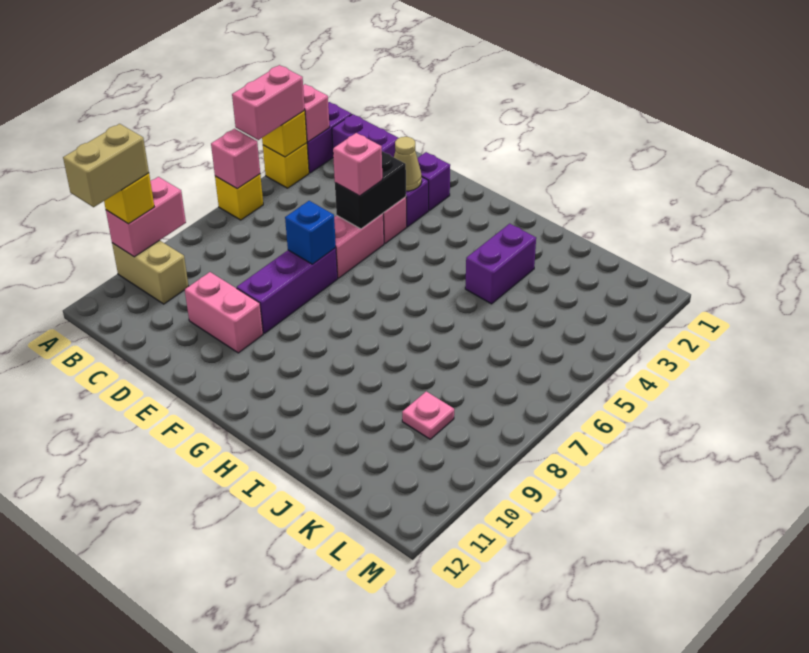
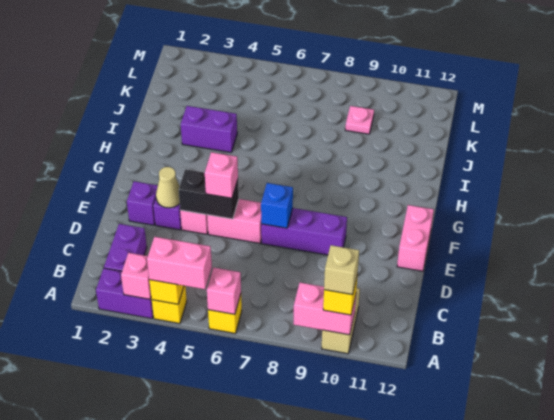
tan 1x2 brick [63,124,149,207] -> tan 1x1 brick [324,245,359,295]
pink 1x2 brick [185,272,263,353] -> pink 1x2 brick moved to [397,205,434,271]

